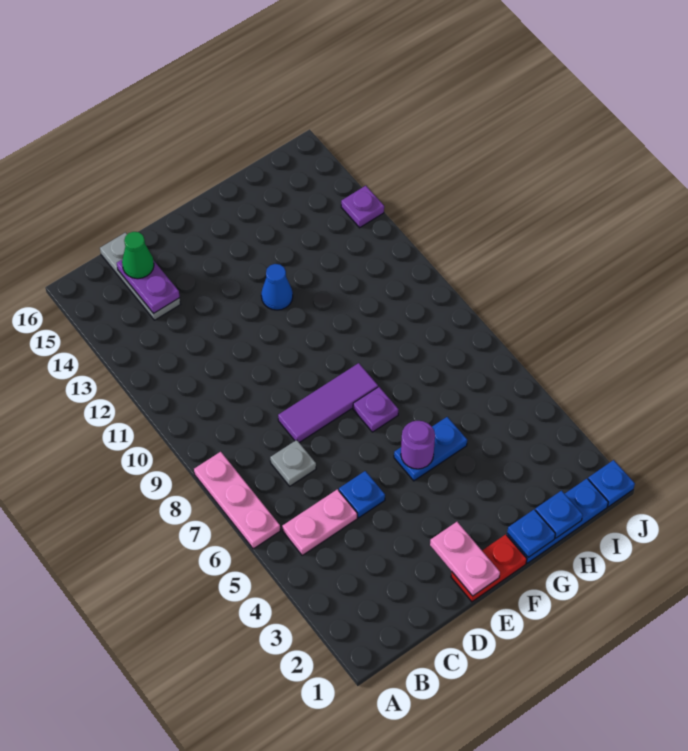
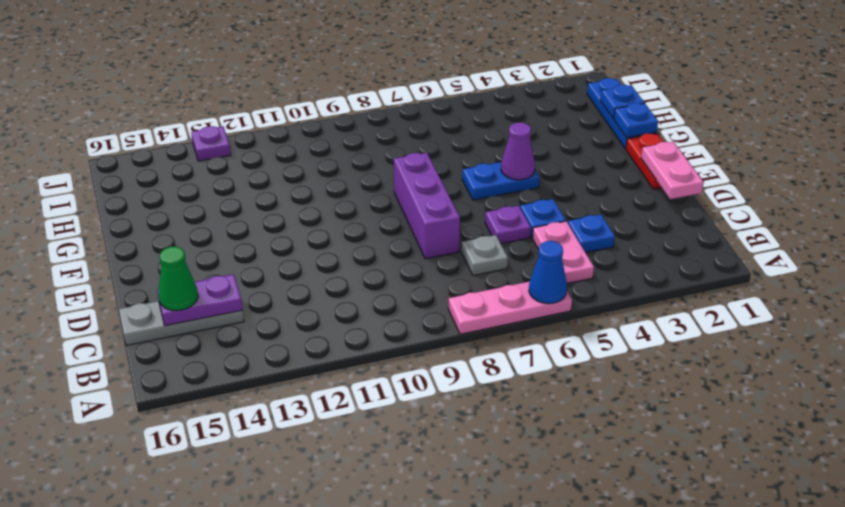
purple 1x3 tile [278,363,378,443] -> purple 1x3 brick [394,153,460,259]
pink 1x2 plate [430,522,500,596] -> pink 1x2 plate turned to [641,142,704,199]
blue 1x2 plate [394,417,467,481] -> blue 1x2 plate turned to [462,162,540,200]
purple 1x1 round brick [401,421,435,469] -> purple 1x1 cone [501,123,535,180]
purple 1x1 plate [353,387,399,432] -> purple 1x1 plate moved to [485,206,531,244]
blue 1x1 cone [261,264,293,310] -> blue 1x1 cone moved to [529,241,567,304]
blue 1x1 plate [588,460,635,507] -> blue 1x1 plate moved to [568,214,615,253]

